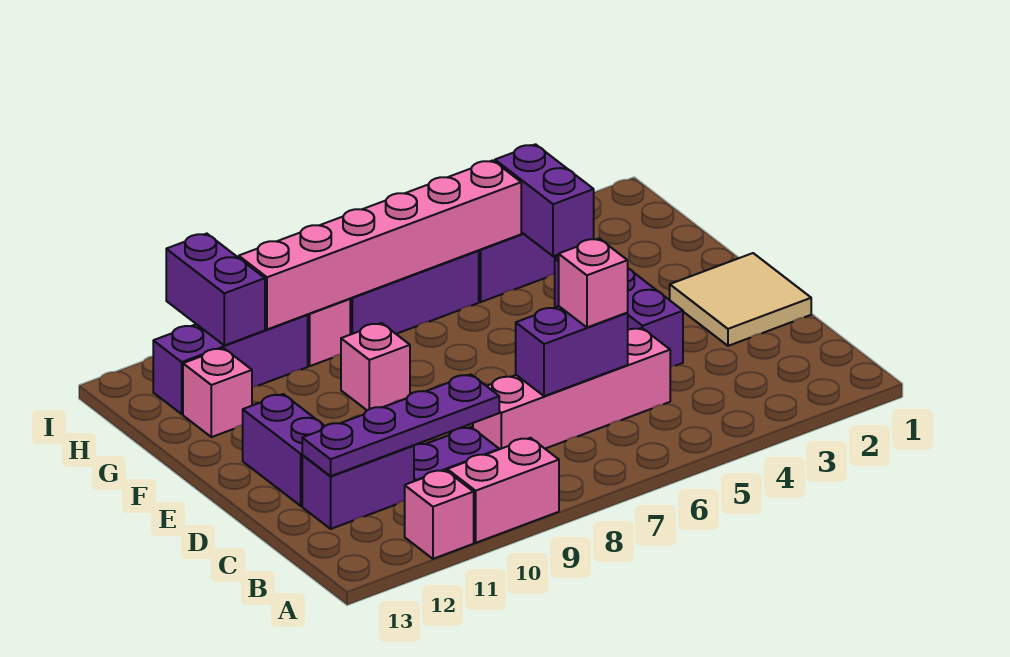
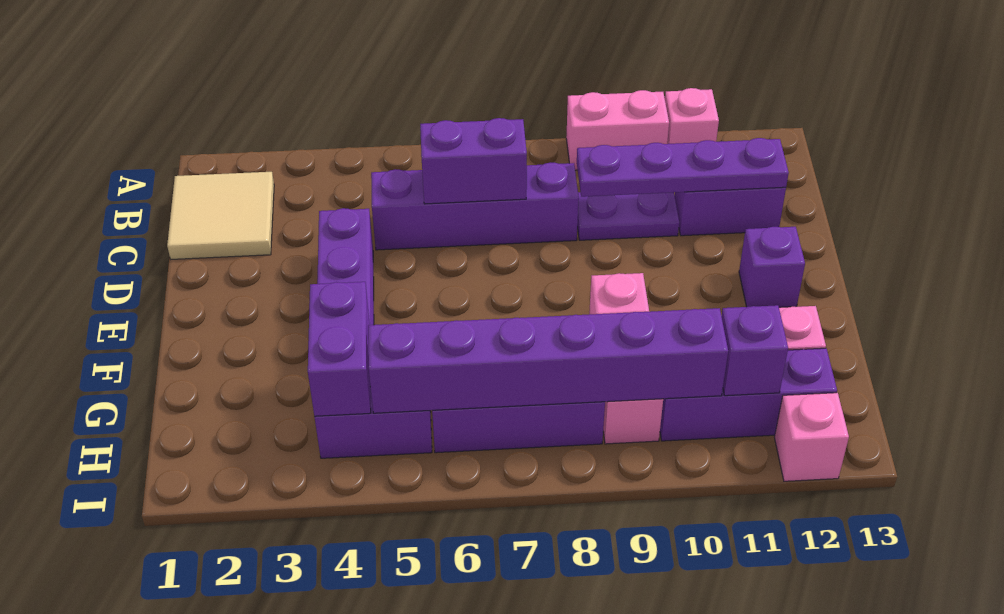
pink 1x4 brick [473,328,670,449] -> purple 1x4 brick [371,163,579,250]
pink 1x1 brick [559,239,628,327] -> pink 1x1 brick moved to [774,393,849,481]
tan 2x2 tile [670,253,811,346] -> tan 2x2 tile moved to [167,172,274,259]
purple 1x2 brick [243,394,324,506] -> purple 1x1 brick [739,227,805,307]
pink 1x6 brick [239,160,521,329] -> purple 1x6 brick [368,308,728,413]
purple 1x2 brick [166,234,265,345] -> purple 1x1 brick [722,305,788,396]

